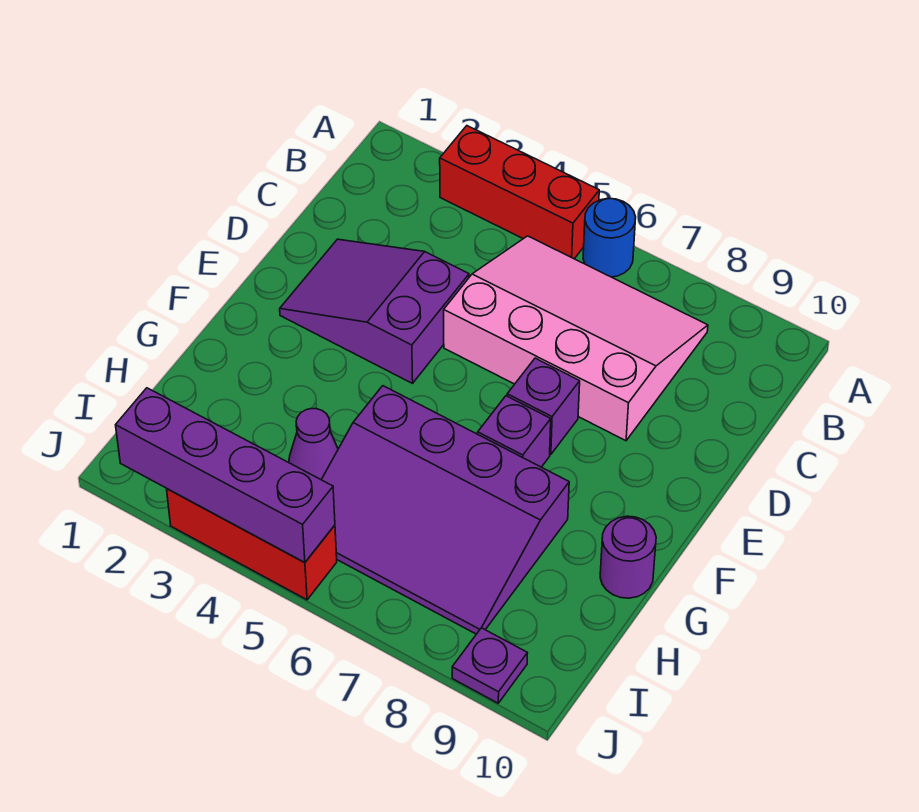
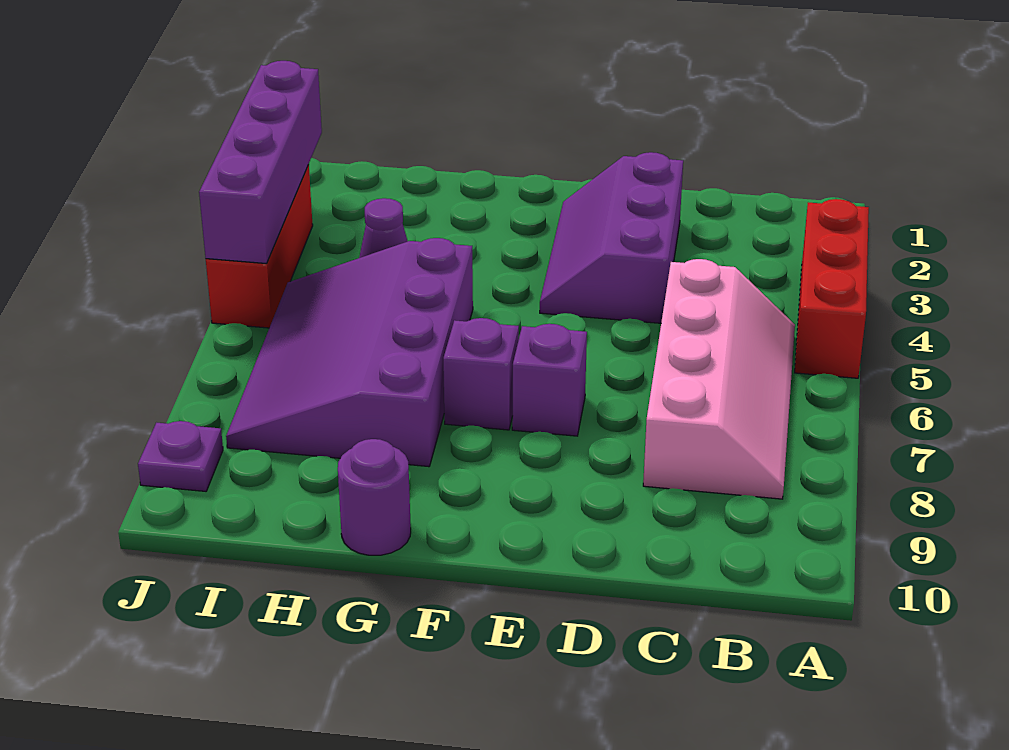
blue 1x1 round brick [583,198,636,277] -> none
pink 3x4 slope [444,236,708,441] -> pink 2x4 slope [643,259,795,499]
purple 2x3 slope [280,239,469,383] -> purple 2x3 slope turned to [540,152,683,323]

